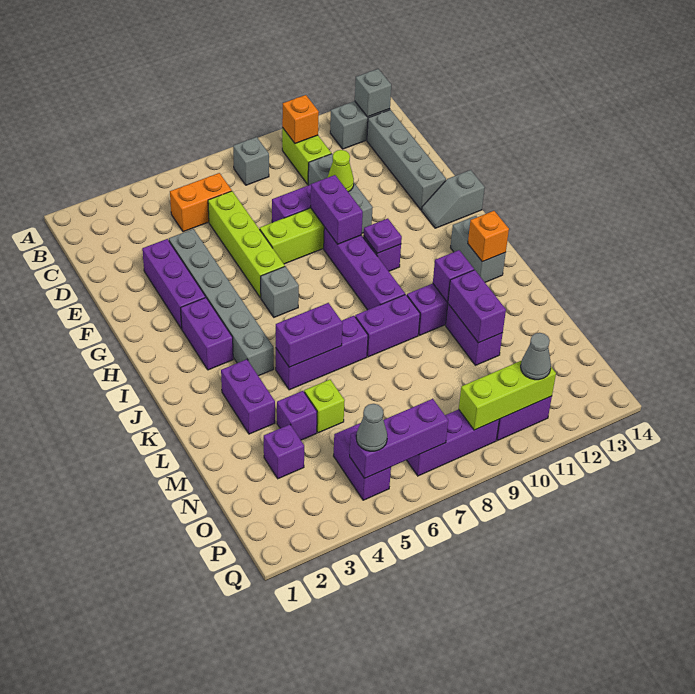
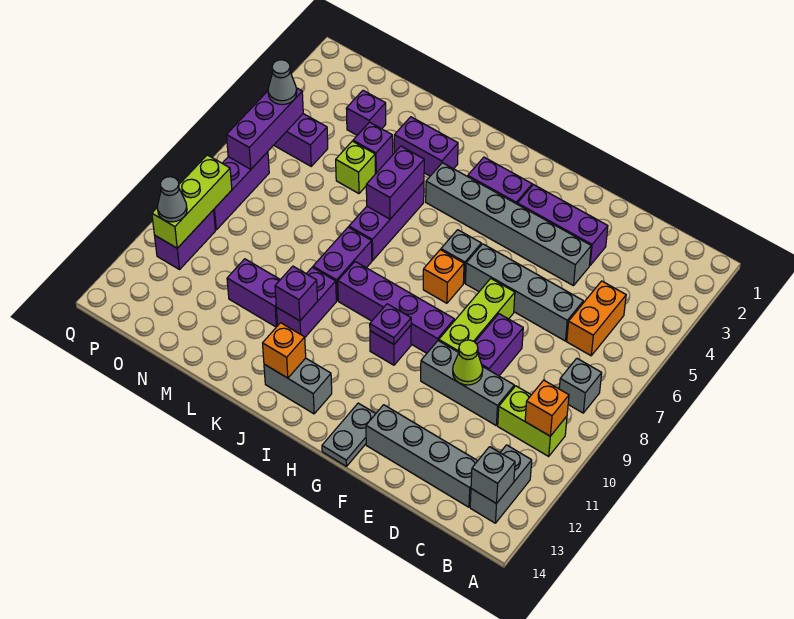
lime 1x4 brick [208,191,285,298] -> grey 1x4 brick [465,244,583,341]
purple 1x2 brick [311,175,363,244] -> none
grey 1x2 slope [422,170,485,228] -> grey 1x2 plate [322,403,376,466]
none -> orange 1x1 brick [423,250,464,303]
purple 1x2 brick [448,270,506,343] -> none

